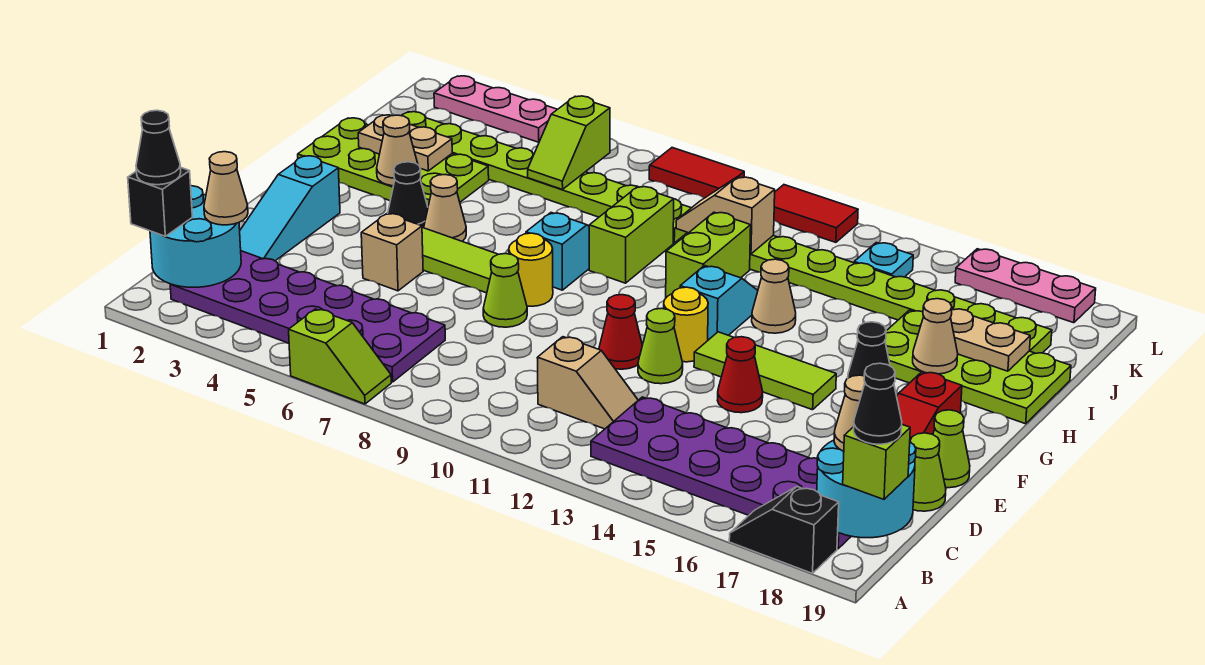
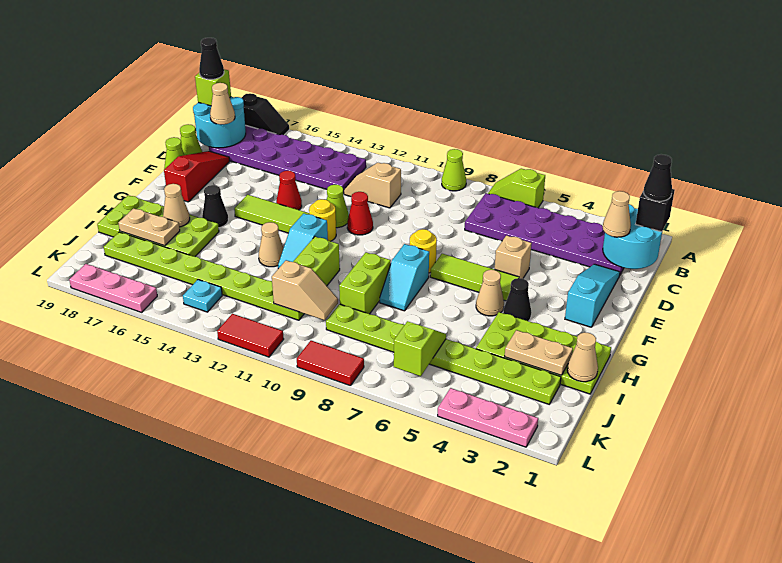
lime 1x1 cone [483,254,527,327] -> lime 1x1 cone moved to [442,149,466,191]
tan 1x1 cone [377,115,418,186] -> tan 1x1 cone moved to [567,332,598,382]

